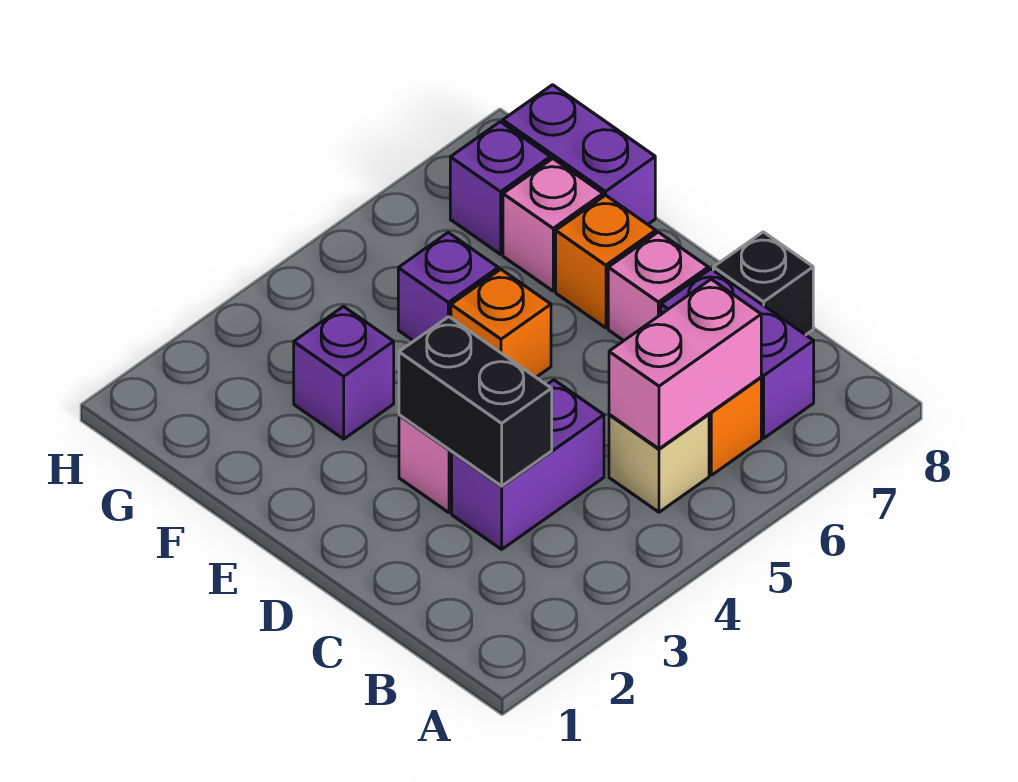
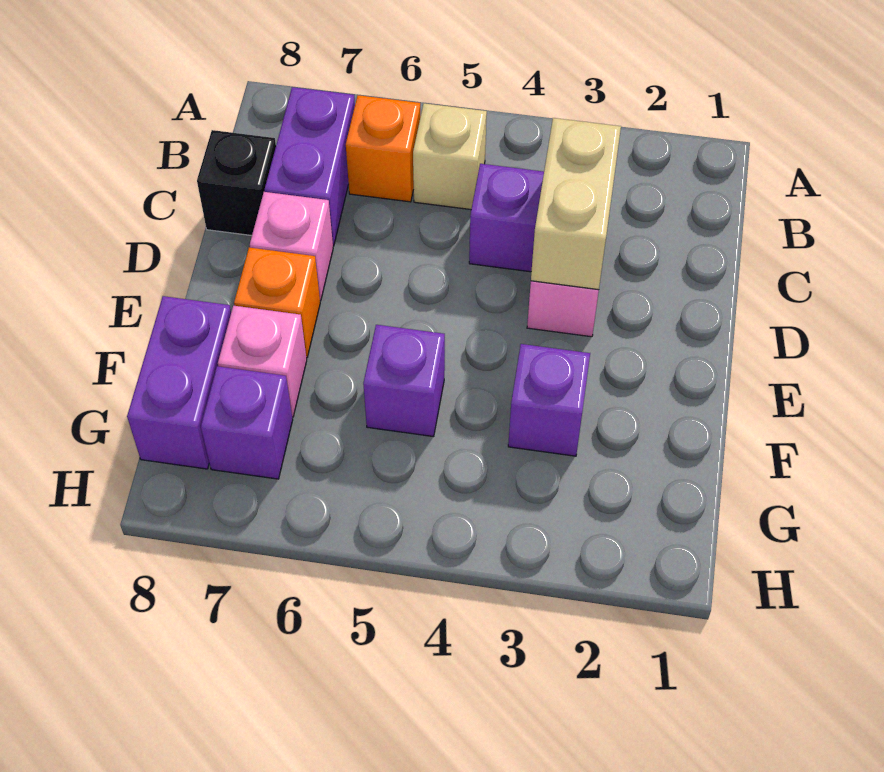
pink 1x2 brick [609,279,761,449] -> none
black 1x2 brick [399,317,552,486] -> tan 1x2 brick [531,118,621,290]
orange 1x1 brick [451,269,551,377] -> none

